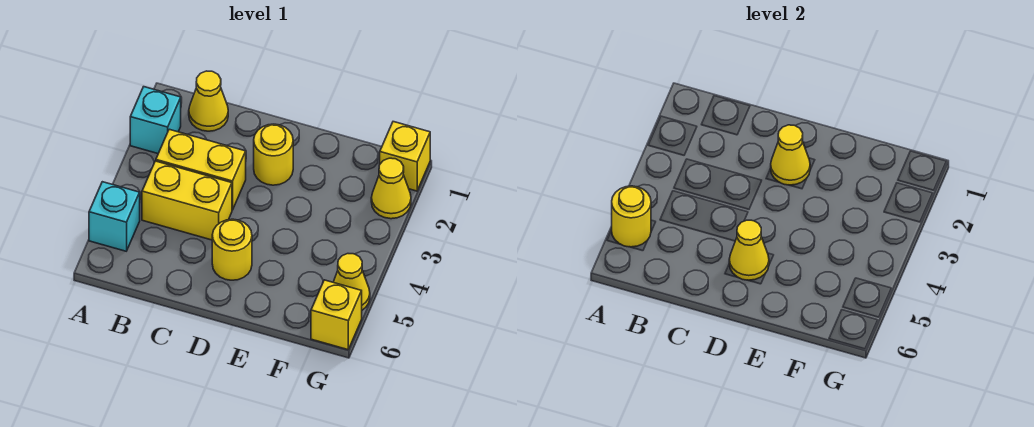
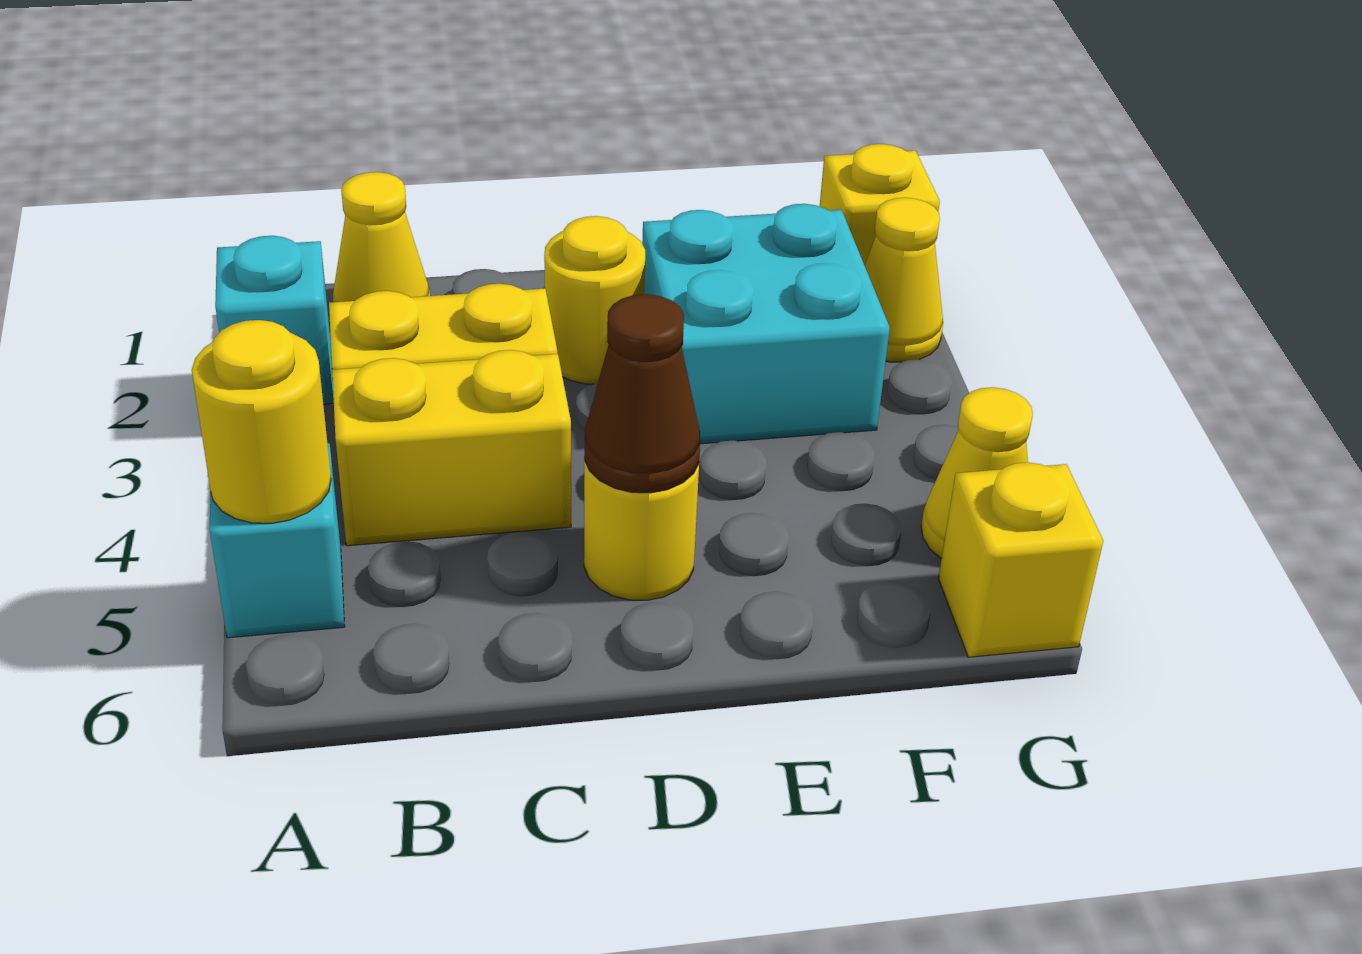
yellow 1x1 cone [771,125,810,185] -> none
yellow 1x1 cone [729,220,769,280] -> brown 1x1 cone [584,294,700,493]
none -> cyan 2x2 brick [642,204,890,444]

